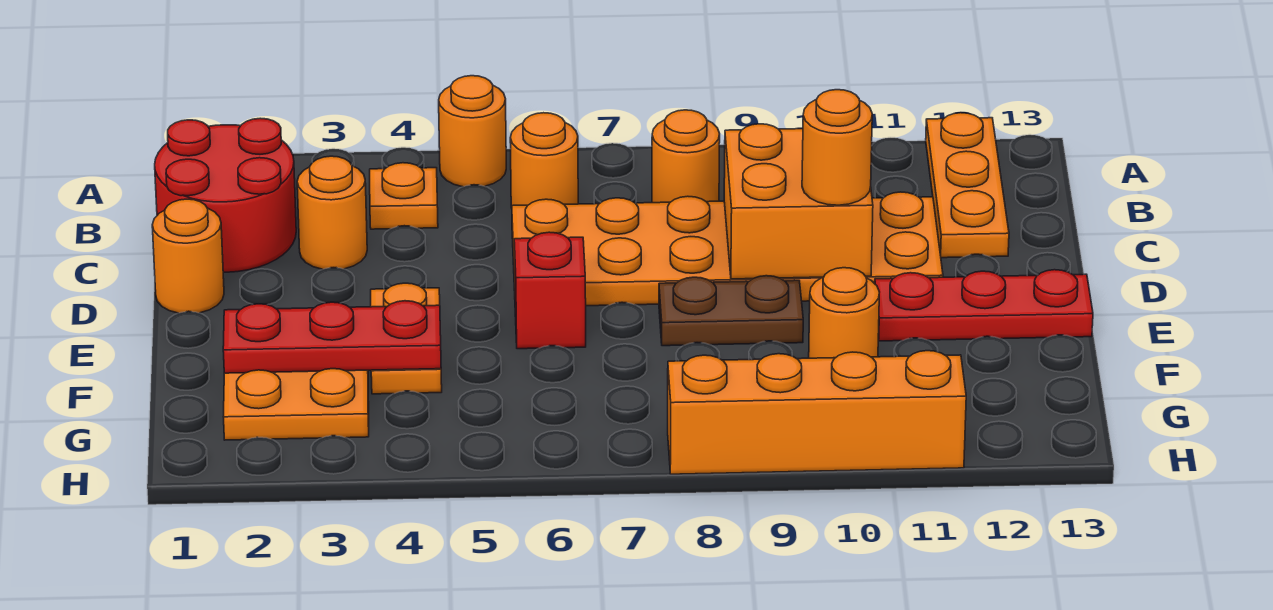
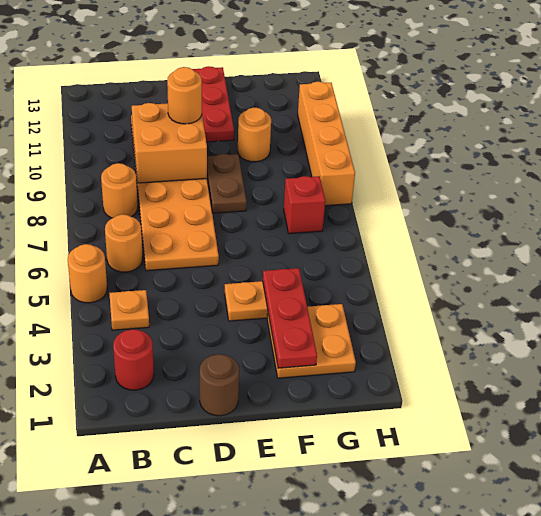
orange 1x3 plate [926,113,1009,258] -> none
red 2x2 round brick [155,118,296,272] -> red 1x1 round brick [113,329,154,390]
orange 1x1 round brick [297,156,367,269] -> none
orange 1x1 round brick [152,199,224,313] -> brown 1x1 round brick [200,354,239,416]
red 1x1 brick [514,232,586,349] -> red 1x1 brick moved to [284,176,325,234]

